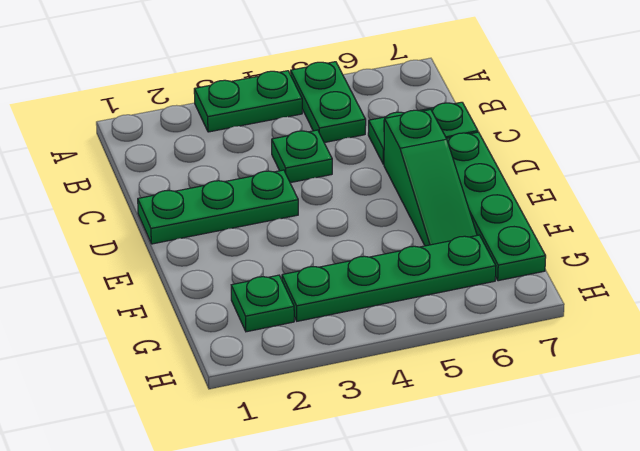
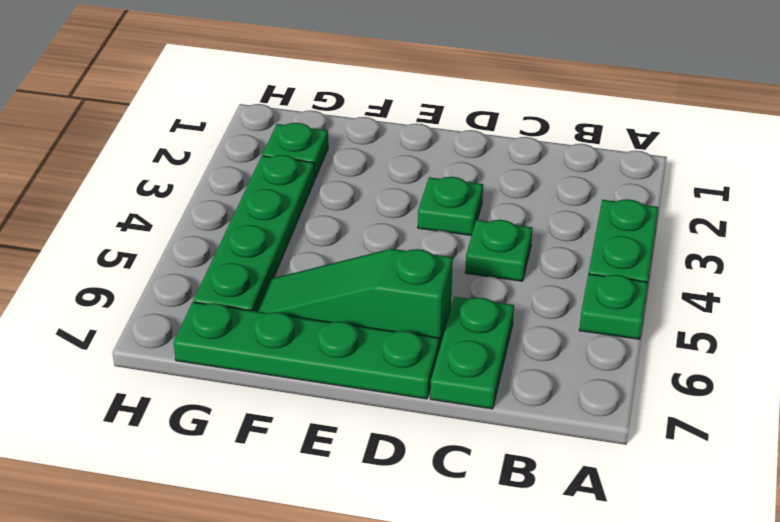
green 1x2 plate [291,62,366,143] -> green 1x1 plate [579,274,648,339]
green 1x3 plate [138,170,298,244] -> green 1x1 plate [418,177,483,236]

